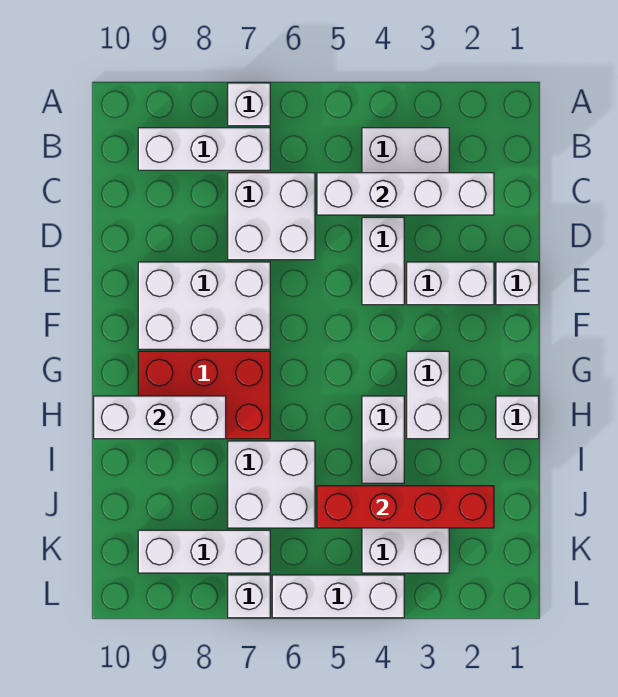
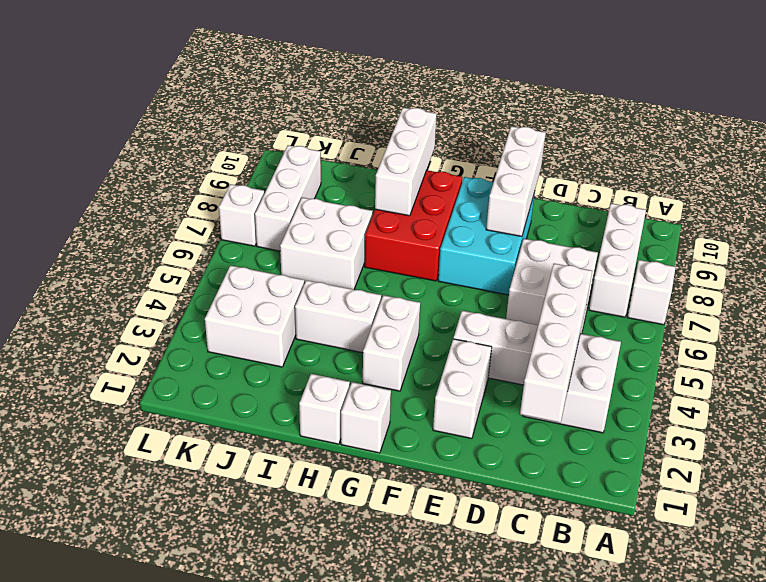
white 1x1 brick [496,262,539,305] -> white 1x1 brick moved to [341,382,391,453]
white 2x3 brick [138,262,270,349] -> cyan 2x3 brick [438,177,535,295]
white 1x2 brick [407,351,449,439] -> white 1x2 brick turned to [363,295,420,391]
red 1x4 brick [317,486,494,528] -> none
white 1x3 brick [272,575,404,618] -> white 1x3 brick moved to [486,126,546,236]

